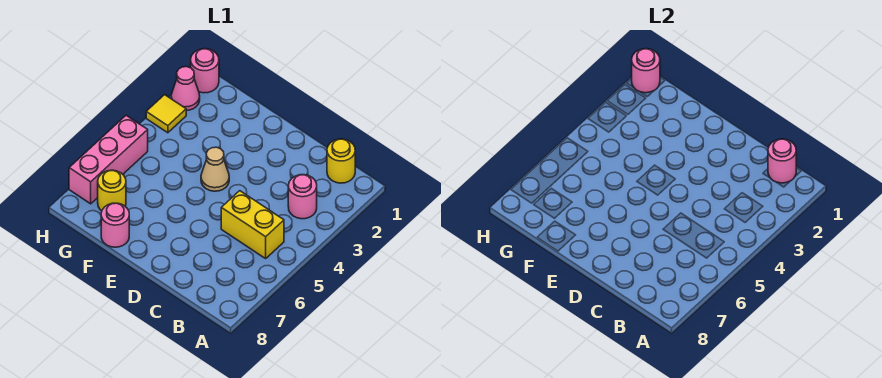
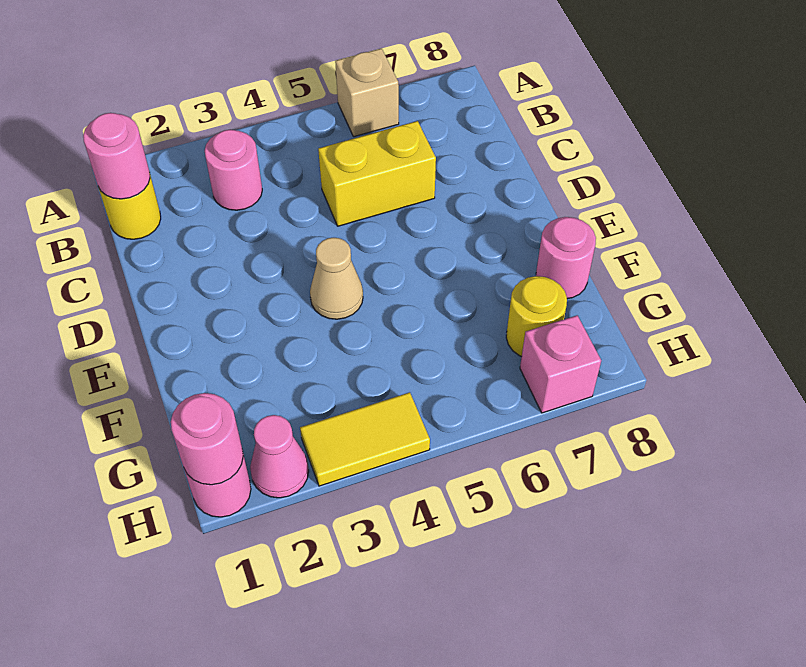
none -> tan 1x1 brick [335,49,399,137]
yellow 1x2 brick [221,191,284,258] -> yellow 1x2 brick turned to [318,121,436,226]
yellow 1x1 tile [146,95,186,133] -> yellow 1x2 tile [300,392,430,486]
pink 1x3 brick [69,115,148,204] -> pink 1x1 brick [520,315,601,413]

